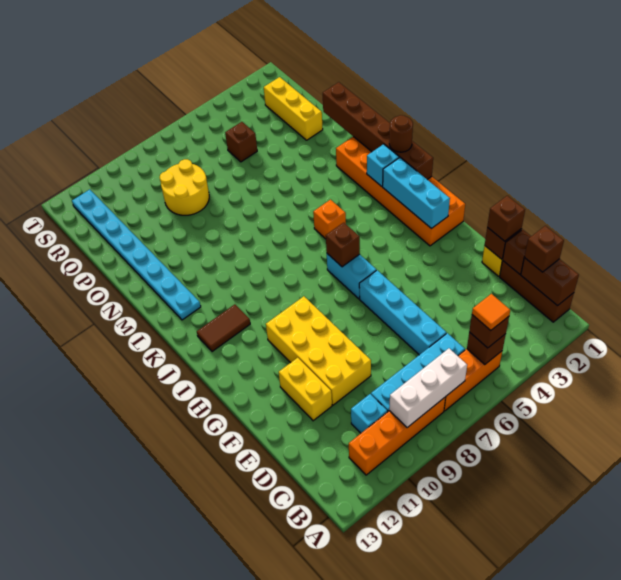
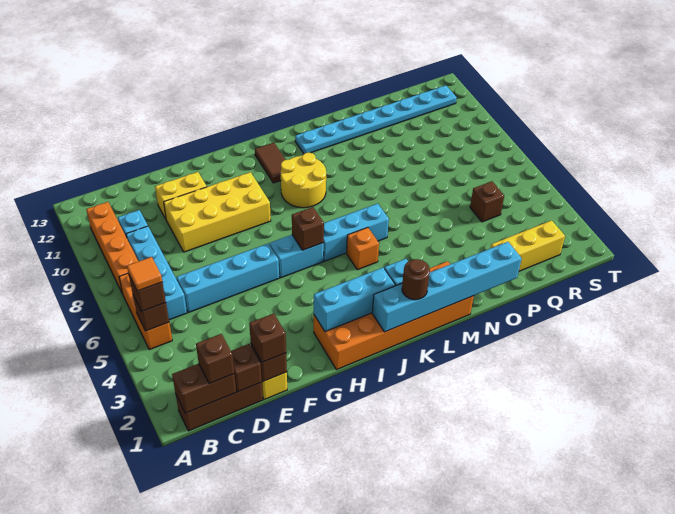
white 1x3 brick [389,348,467,428] -> none
brown 1x6 brick [323,82,433,180] -> cyan 1x6 brick [372,242,522,332]
none -> cyan 1x3 brick [323,203,389,261]
yellow 2x2 round brick [160,159,209,215] -> yellow 2x2 round brick moved to [281,153,326,208]

